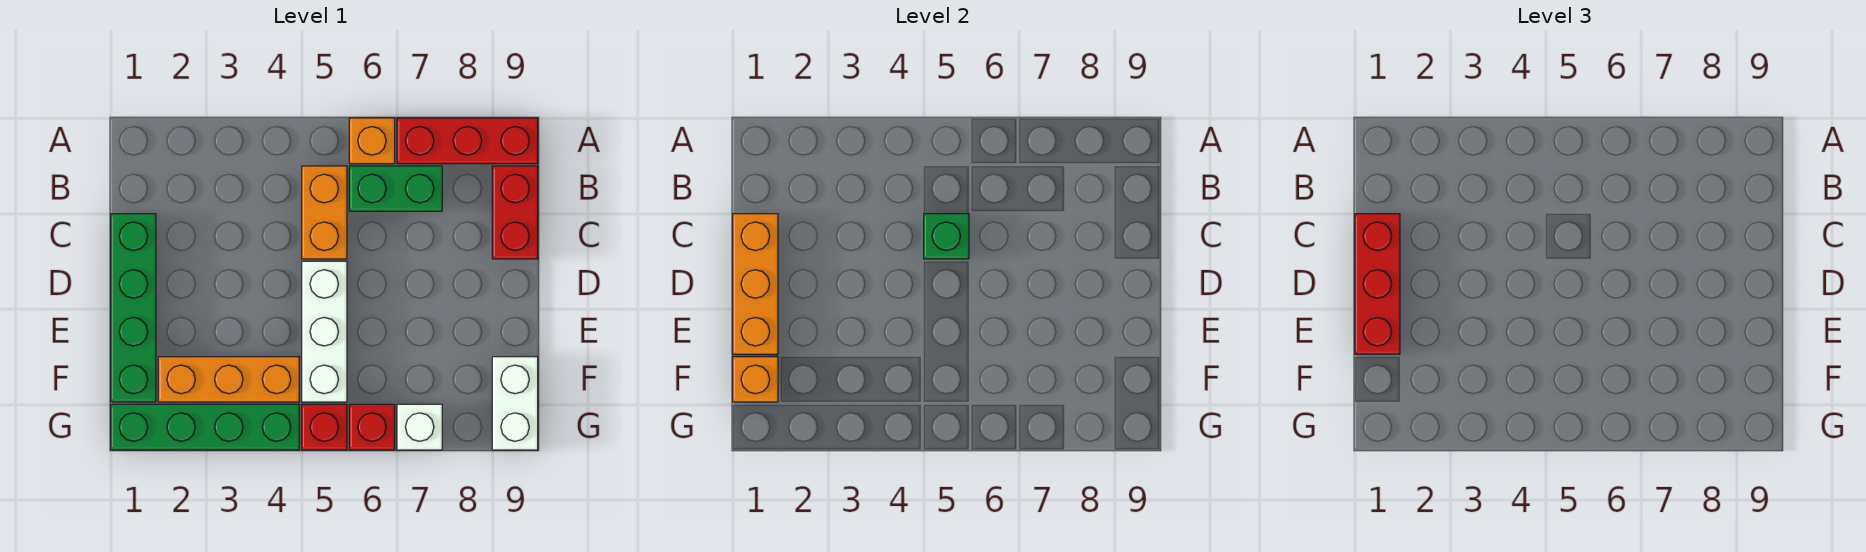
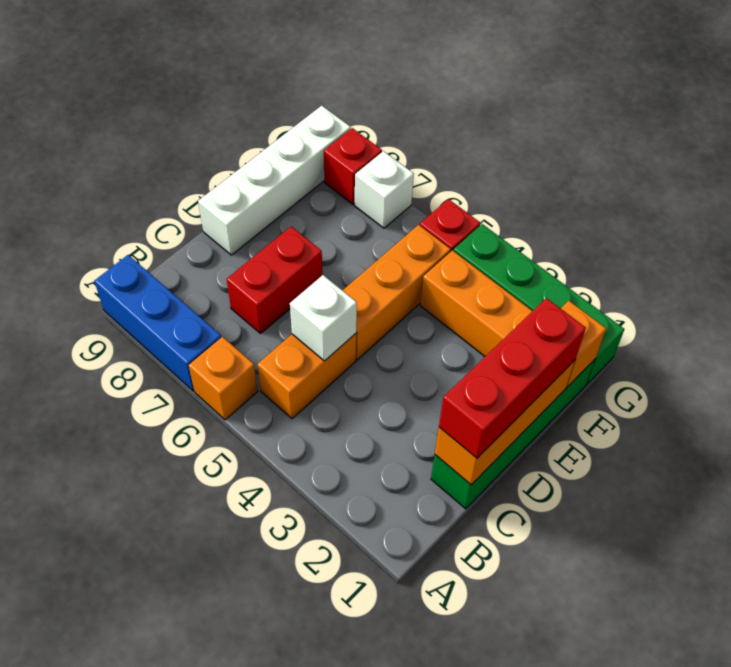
red 1x3 brick [397,118,538,164] -> blue 1x3 brick [94,255,221,391]
green 1x2 brick [349,166,442,211] -> none
red 1x2 brick [492,166,538,259] -> red 1x2 brick moved to [227,227,322,333]
green 1x1 brick [924,214,969,259] -> white 1x1 brick [290,275,357,361]
white 1x3 brick [302,261,347,402] -> orange 1x3 brick [343,225,451,360]
white 1x2 brick [492,357,538,450] -> white 1x4 brick [198,106,351,255]
red 1x1 brick [349,404,395,450] -> red 1x1 brick moved to [324,128,382,205]

